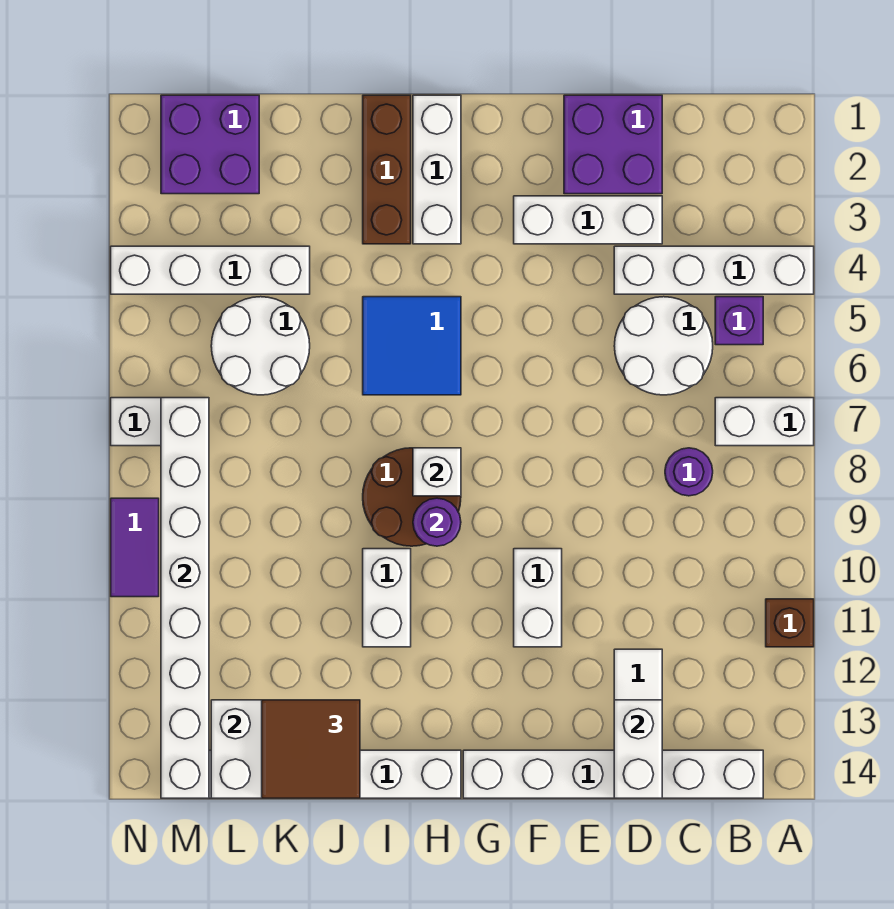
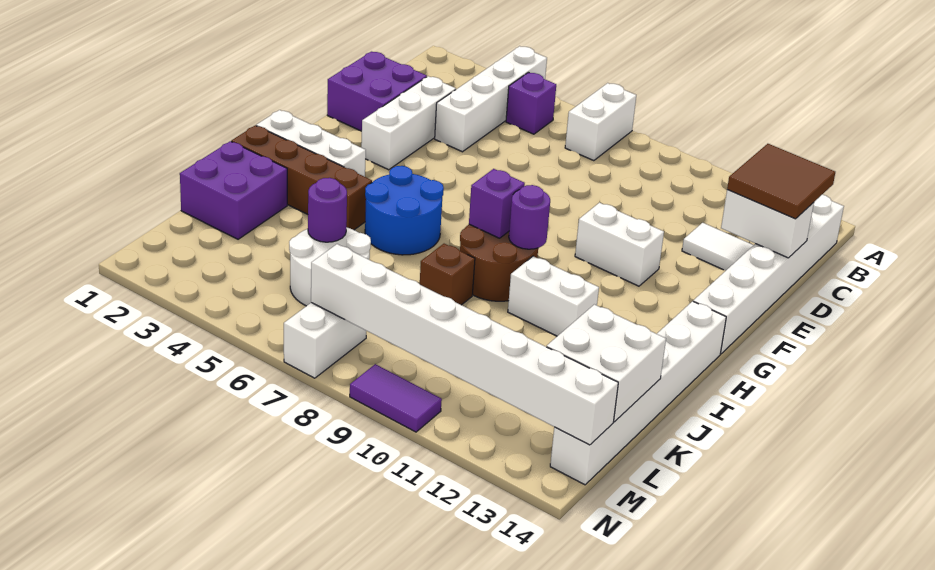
brown 1x1 brick [766,599,814,647] -> brown 1x1 brick moved to [420,244,475,305]
white 2x2 round brick [614,297,713,395] -> none
purple 1x1 round brick [665,448,713,496] -> purple 1x1 round brick moved to [308,178,347,242]
blue 2x2 tile [363,297,461,395] -> blue 2x2 round brick [365,166,444,255]
white 1x1 brick [413,448,461,496] -> purple 1x1 brick [469,169,525,238]
brown 1x3 brick [363,95,411,244] -> brown 1x4 brick [231,125,372,230]
brown 2x2 tile [262,700,360,798] -> brown 2x2 tile moved to [727,144,835,219]
white 1x4 brick [111,246,310,294] -> none
purple 2x2 brick [161,95,259,194] -> purple 2x2 brick moved to [180,141,287,239]

